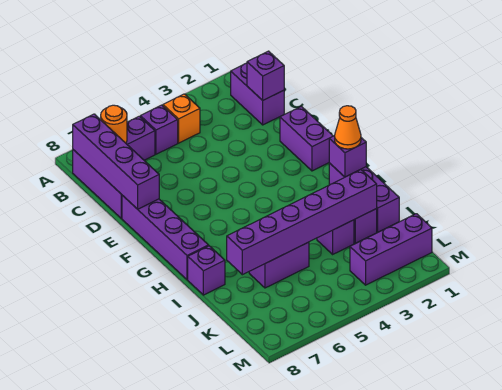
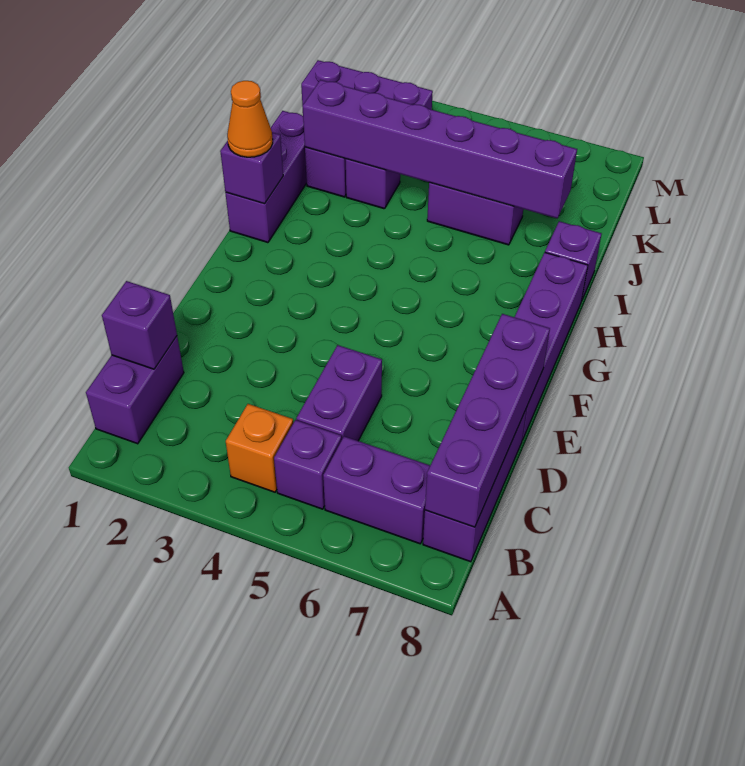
orange 1x1 round brick [101,105,127,143] -> none
purple 1x2 brick [280,106,333,171] -> purple 1x2 brick moved to [296,345,382,441]

